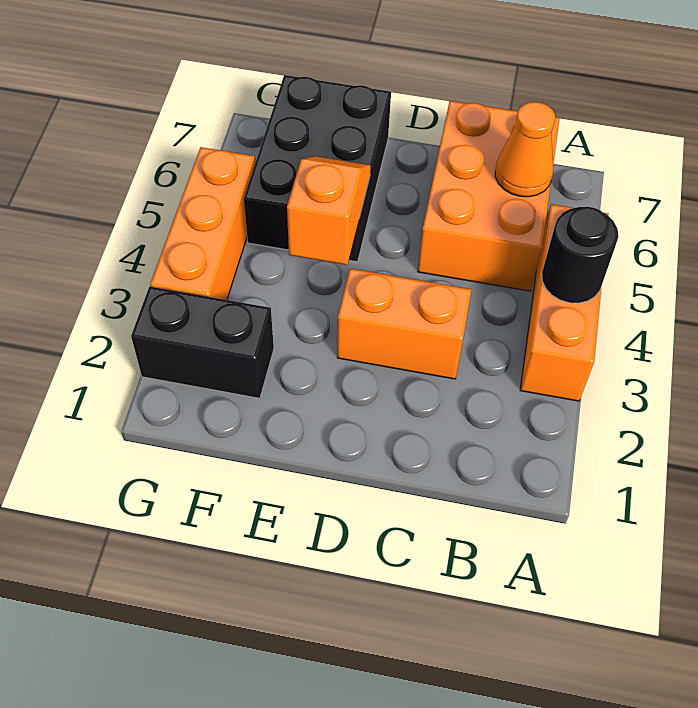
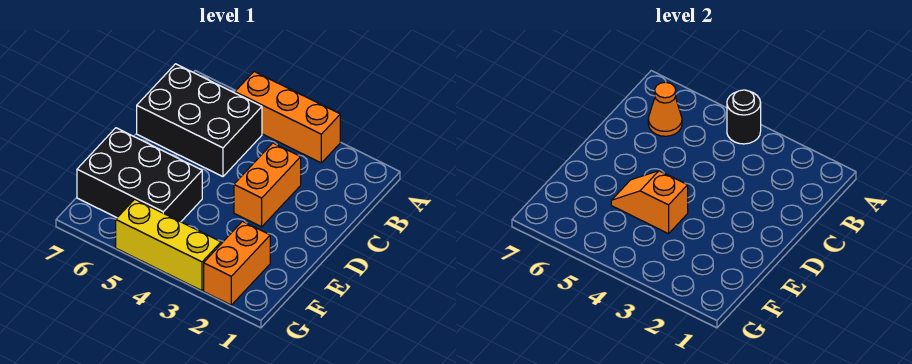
orange 2x3 brick [418,101,560,291] -> black 2x3 brick [137,64,262,177]
black 1x2 brick [131,287,274,398] -> orange 1x2 brick [204,221,270,305]
orange 1x3 brick [150,147,255,300] -> yellow 1x3 brick [116,199,221,291]

